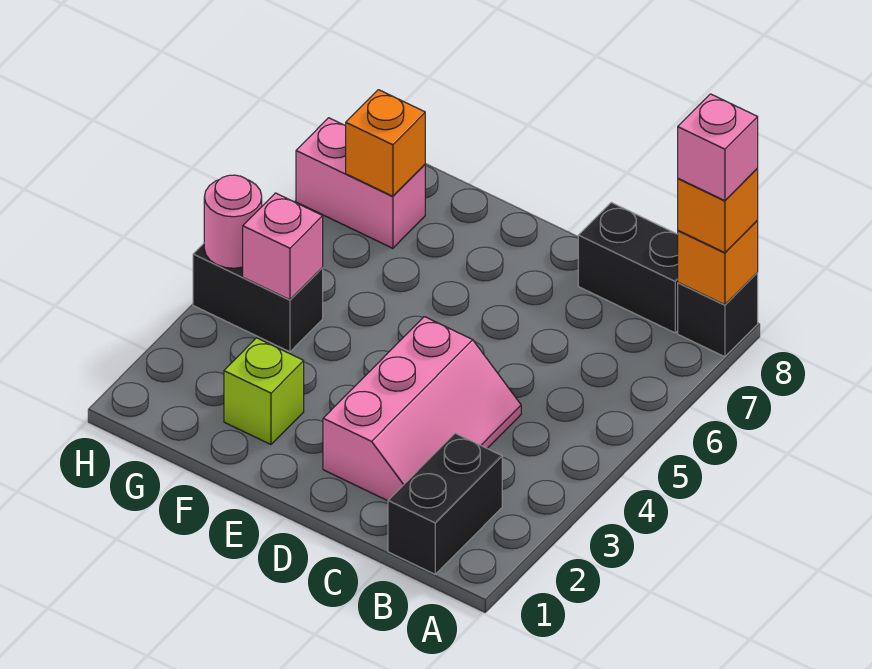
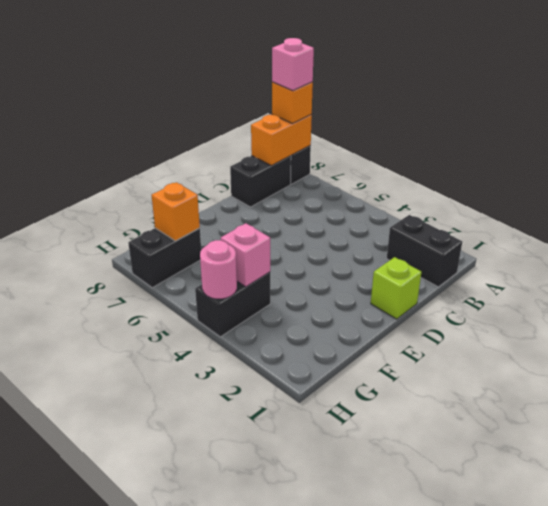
orange 1x1 brick [678,221,758,305] -> orange 1x2 brick [251,115,312,166]
pink 2x3 slope [323,317,521,501] -> none
lime 1x1 brick [224,338,304,445] -> lime 1x1 brick moved to [371,257,421,319]
pink 1x2 brick [296,118,425,248] -> black 1x2 brick [128,228,201,288]

